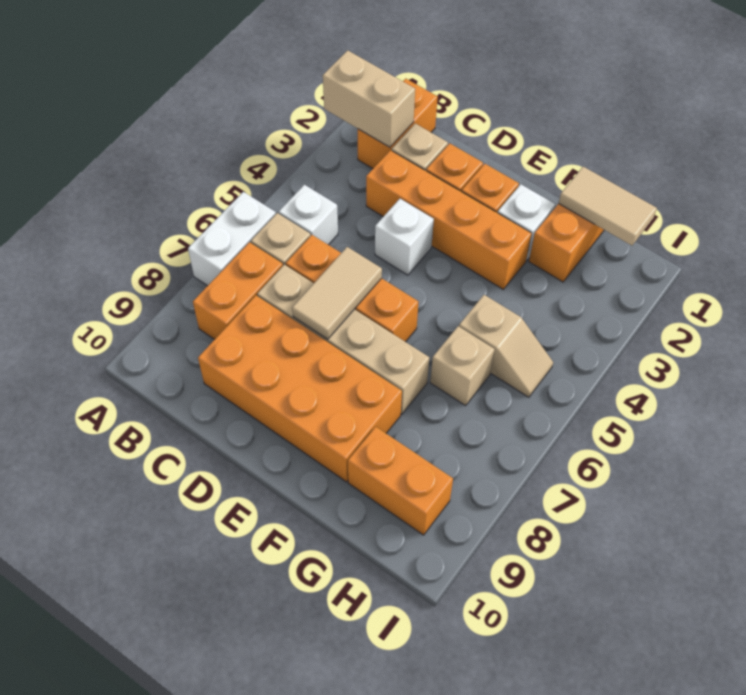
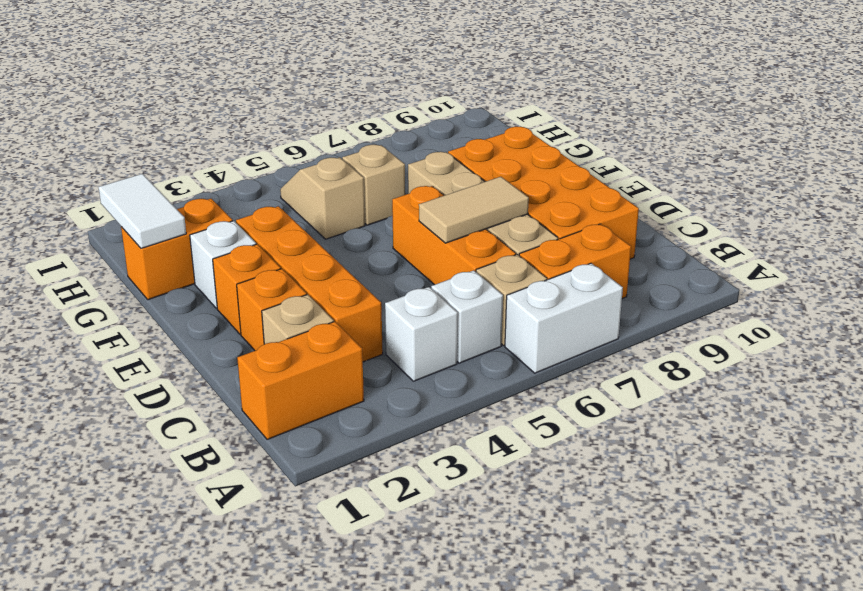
tan 1x2 brick [323,50,415,147] -> none
white 1x1 brick [375,199,434,275] -> white 1x1 brick moved to [385,287,458,381]
tan 1x2 tile [559,167,657,245] -> white 1x2 tile [98,174,186,248]
orange 1x2 brick [348,427,453,535] -> none

